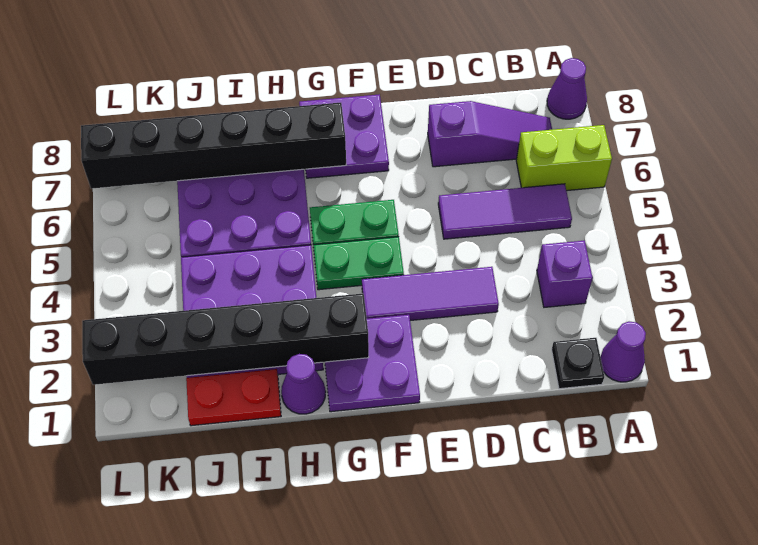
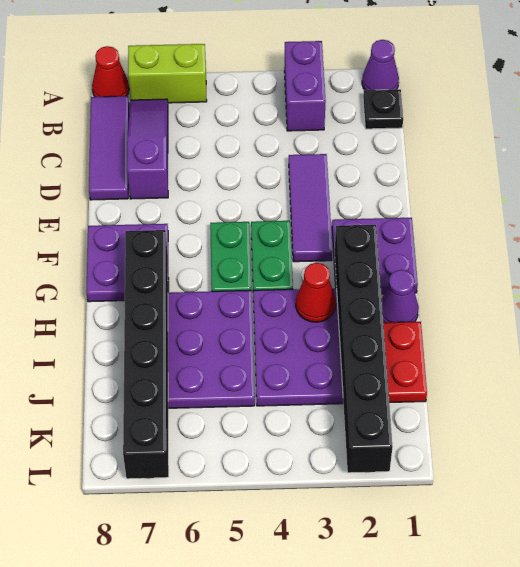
lime 1x2 brick [516,125,612,191] -> lime 1x2 brick turned to [128,44,207,103]
purple 1x1 cone [547,58,587,119] -> red 1x1 cone [92,46,129,97]
purple 1x1 brick [537,241,593,307] -> purple 1x2 brick [284,41,326,131]
purple 1x3 tile [438,184,572,239] -> purple 1x3 tile moved to [89,96,129,200]
none -> red 1x1 cone [296,263,336,322]

